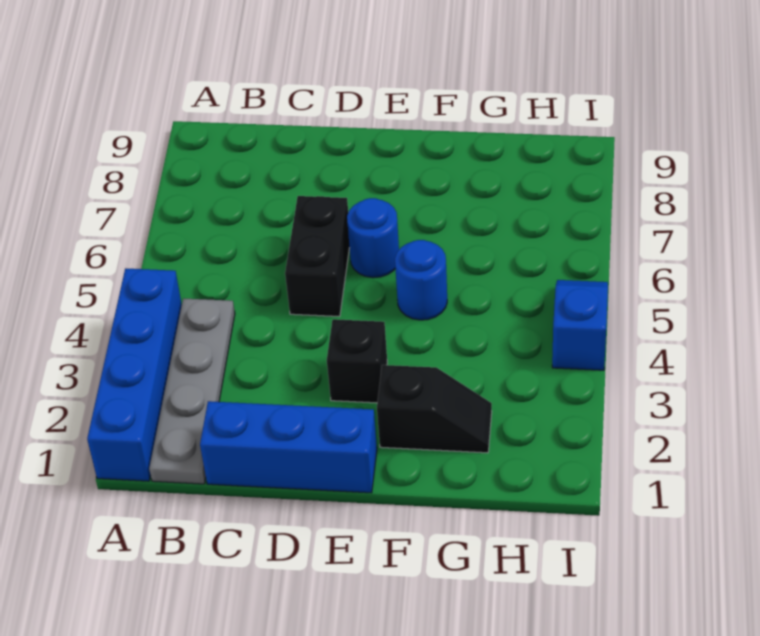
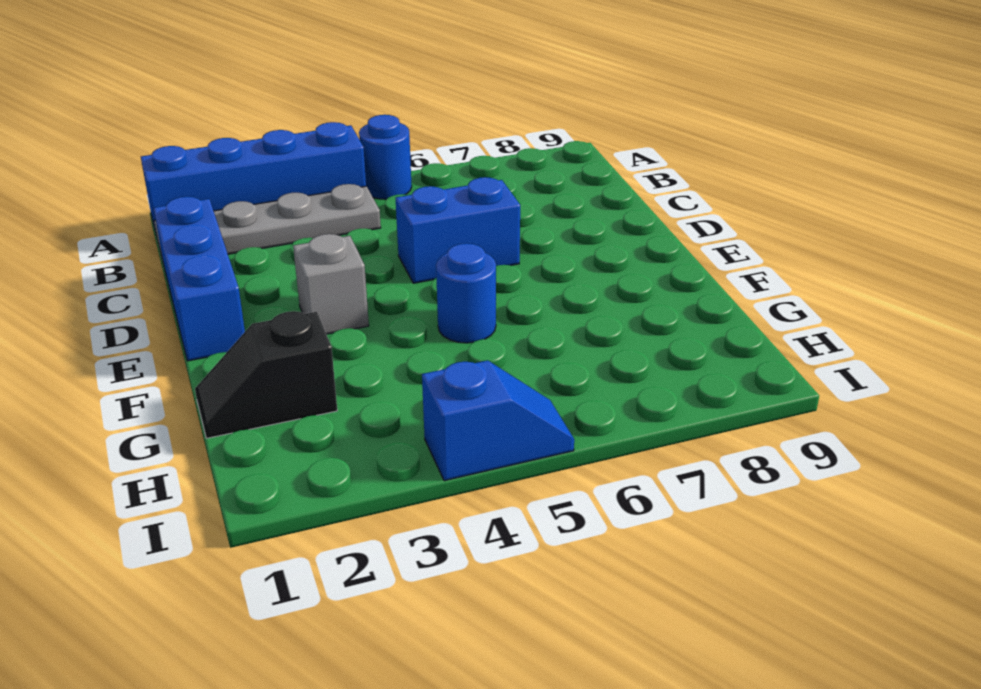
black 1x2 brick [285,196,350,317] -> blue 1x2 brick [396,177,520,283]
black 1x1 brick [327,319,387,403] -> grey 1x1 brick [293,234,369,334]
blue 1x1 round brick [347,198,399,278] -> blue 1x1 round brick moved to [359,115,412,199]
black 1x2 slope [377,365,492,453] -> black 1x2 slope turned to [195,311,337,438]

